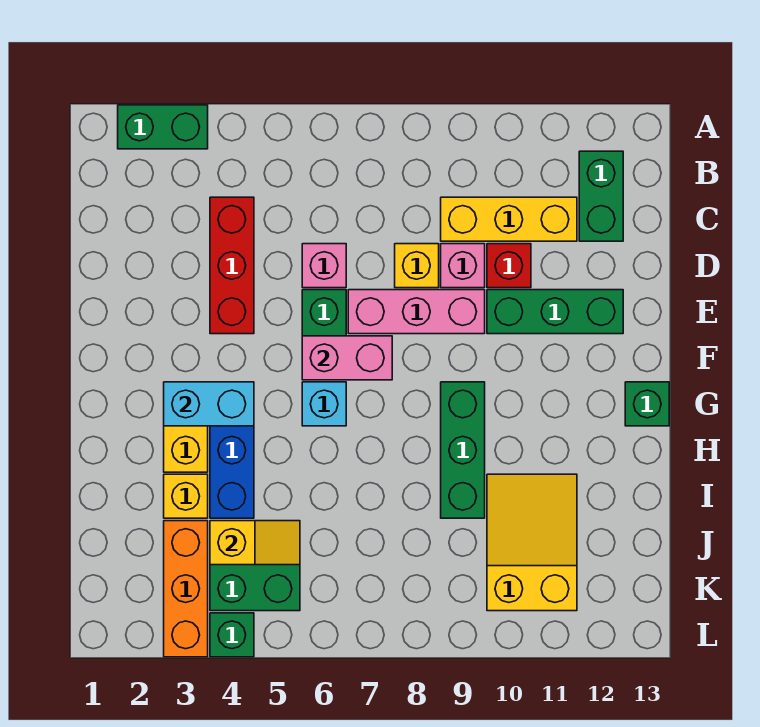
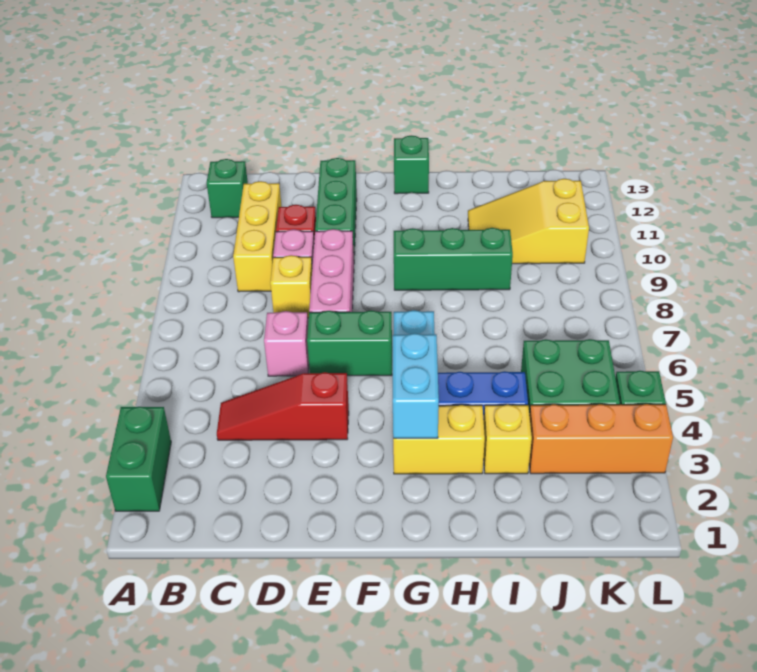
green 1x2 brick [579,151,623,241] -> green 1x1 brick [206,159,248,218]
red 1x3 brick [210,197,254,334] -> red 1x3 slope [217,372,349,440]
pink 1x2 brick [302,336,392,380] -> none
yellow 1x2 slope [210,521,300,565] -> none

